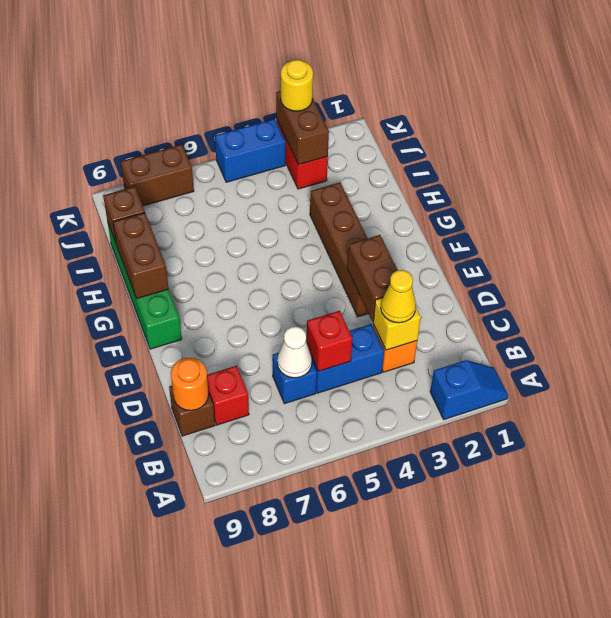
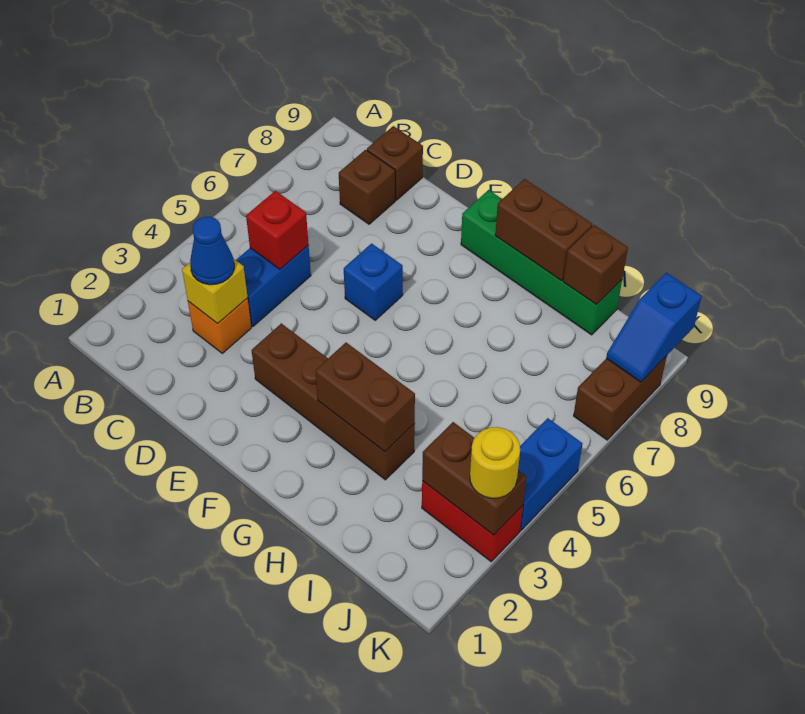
blue 1x2 slope [430,360,508,420] -> blue 1x2 slope moved to [606,273,702,382]
yellow 1x1 cone [381,270,416,323] -> blue 1x1 cone [190,217,234,285]
blue 1x1 brick [273,353,317,404] -> blue 1x1 brick moved to [344,243,403,320]
white 1x1 cone [277,327,312,378] -> none
red 1x1 brick [207,366,249,425] -> brown 1x1 brick [339,150,395,224]
orange 1x1 round brick [171,358,209,411] -> none
brown 1x2 brick [347,235,397,321] -> brown 1x2 brick moved to [315,343,415,452]

